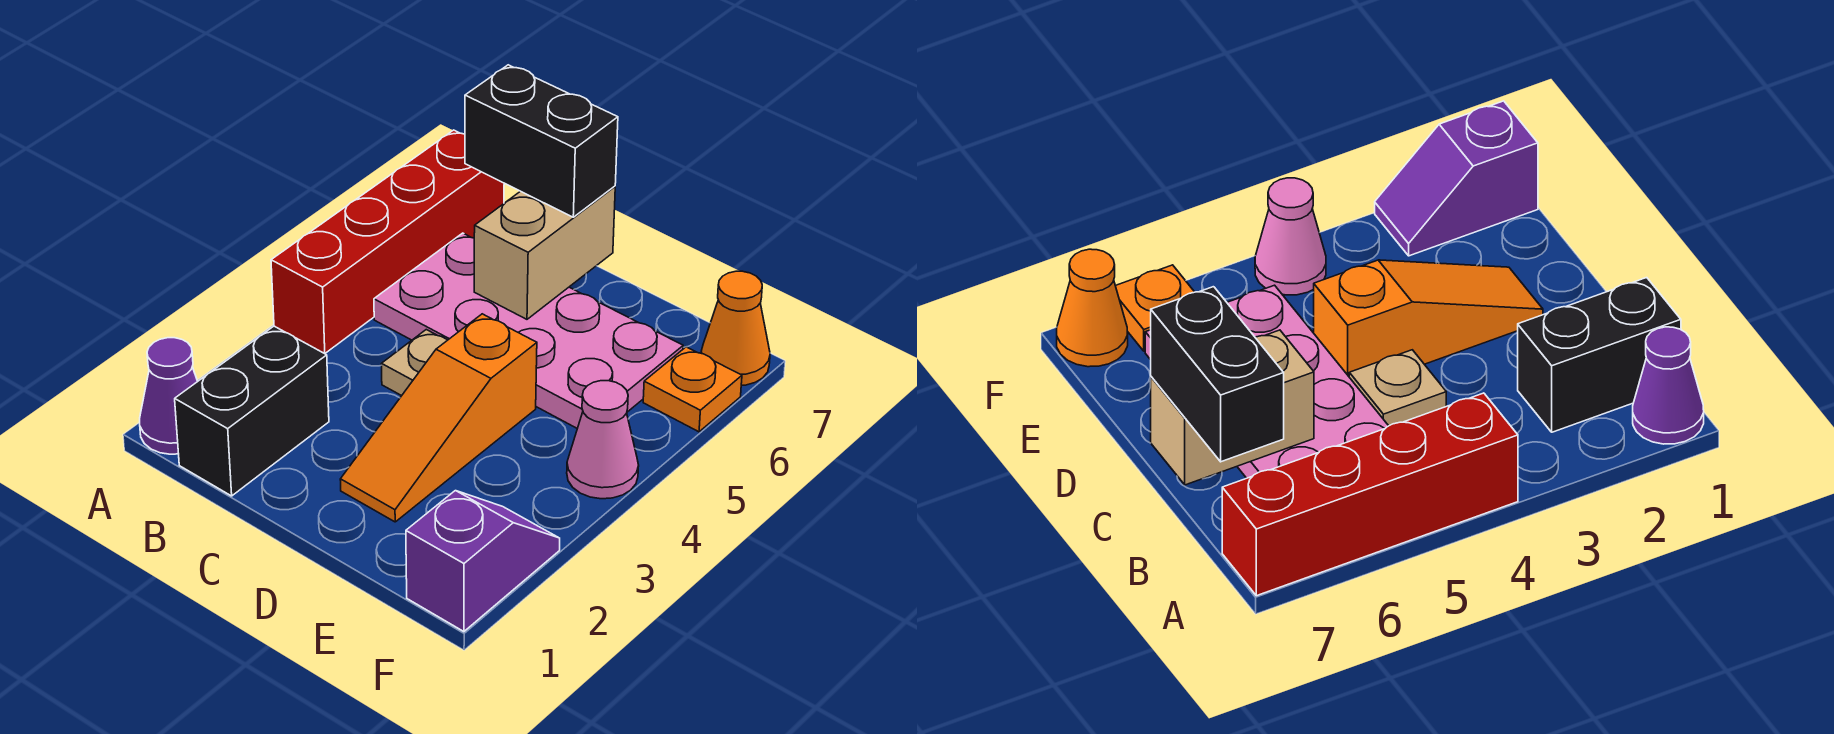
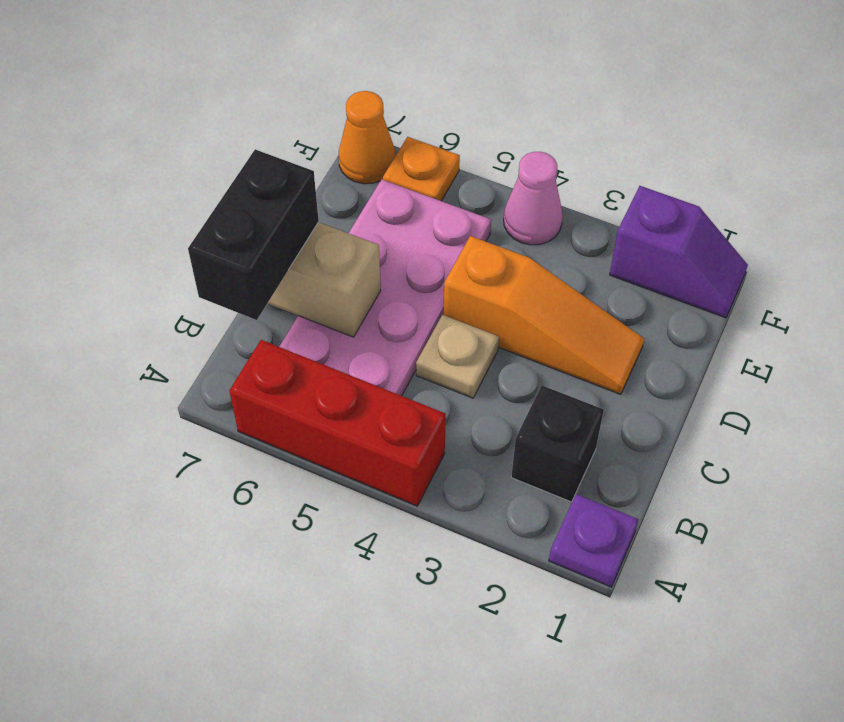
purple 1x1 cone [140,338,198,454] -> purple 1x1 plate [549,494,639,587]
red 1x4 brick [271,130,504,354] -> red 1x3 brick [229,340,446,506]
black 1x2 brick [175,326,329,496] -> black 1x1 brick [511,385,604,502]
purple 1x2 slope [406,491,560,632] -> purple 1x2 slope turned to [610,186,748,318]

